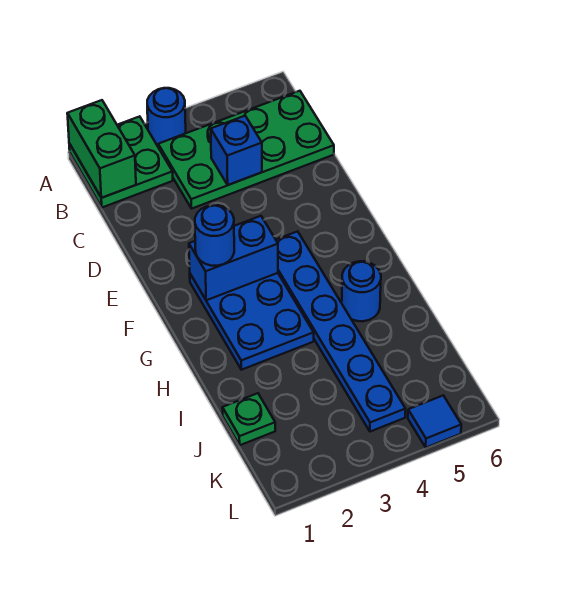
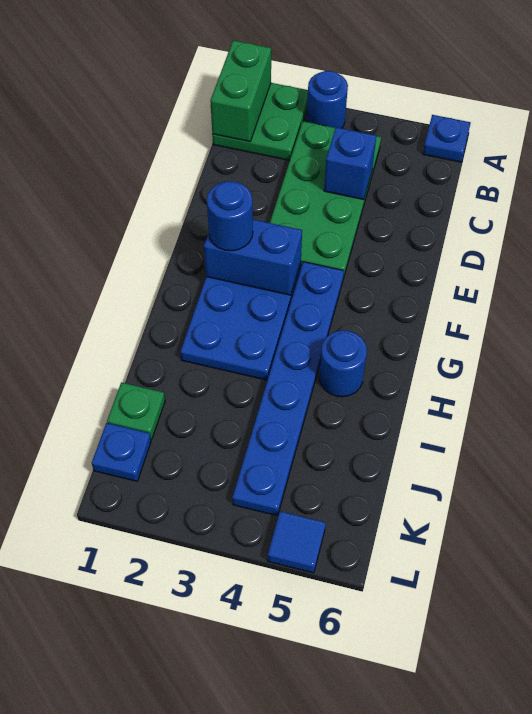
none -> blue 1x1 plate [423,115,470,162]
green 2x4 plate [158,91,334,209] -> green 2x4 plate turned to [270,121,381,278]
none -> blue 1x1 plate [92,423,151,481]

